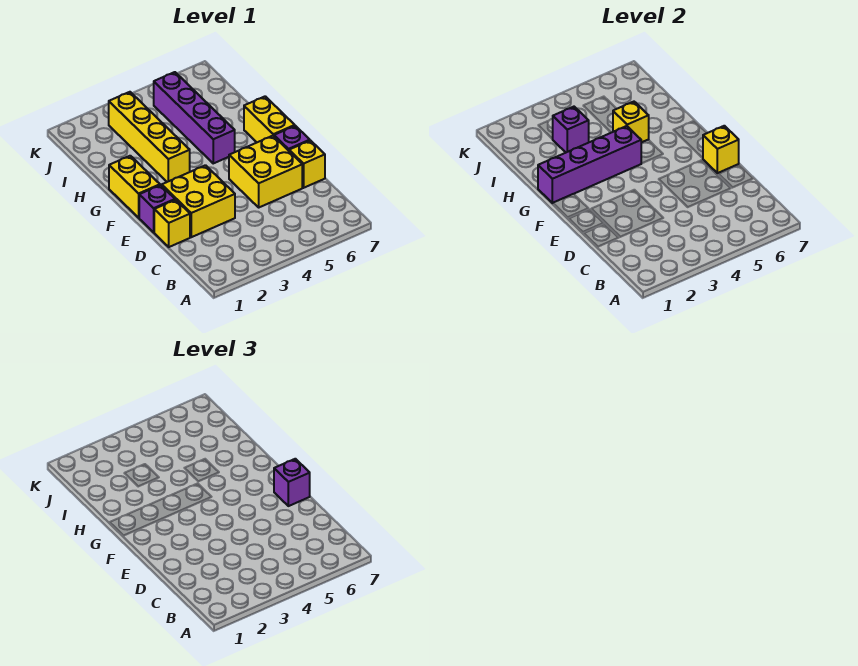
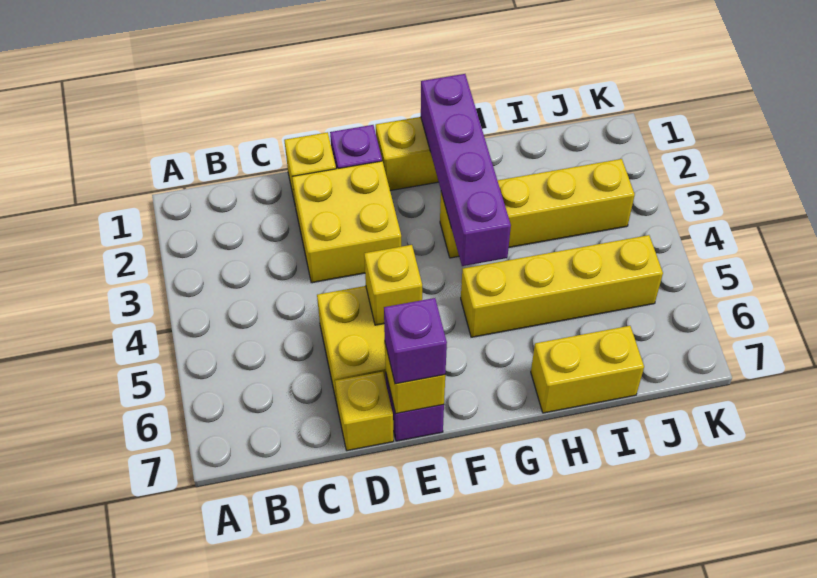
yellow 1x2 brick [244,96,295,142] -> yellow 1x2 brick moved to [531,326,644,413]
purple 1x4 brick [154,72,235,163] -> yellow 1x4 brick [461,235,663,337]
yellow 1x1 brick [613,102,649,142] -> yellow 1x1 brick moved to [364,245,422,325]
purple 1x1 brick [553,107,589,152] -> none

